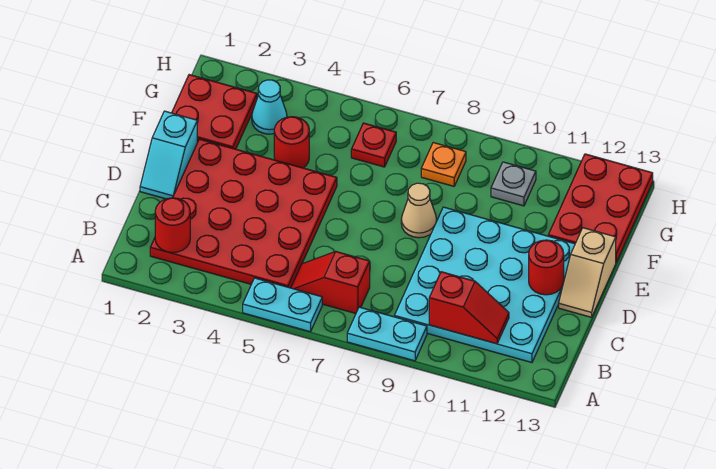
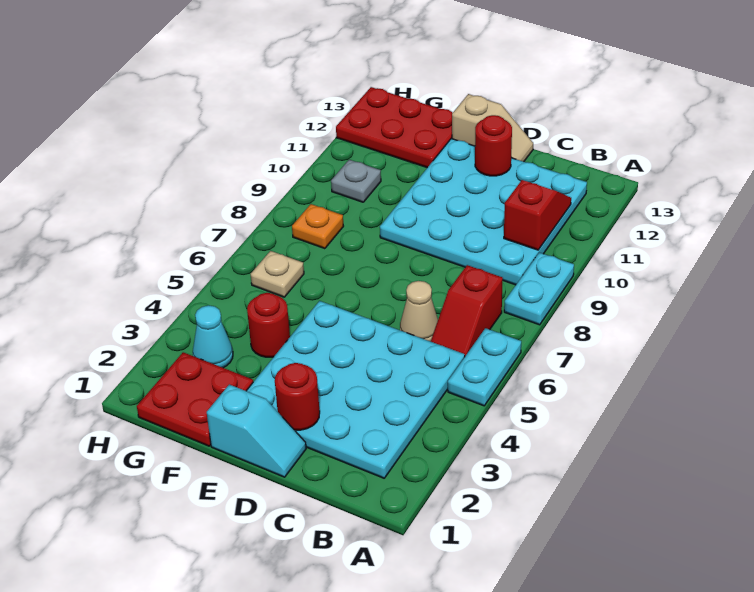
red 4x4 plate [150,139,337,288] -> cyan 4x4 plate [247,301,465,478]
red 1x1 round brick [155,198,190,253] -> red 1x1 round brick moved to [275,363,320,430]
tan 1x1 cone [401,183,437,238] -> tan 1x1 cone moved to [400,281,438,342]
red 1x1 plate [351,123,396,167] -> tan 1x1 plate [251,251,304,297]

